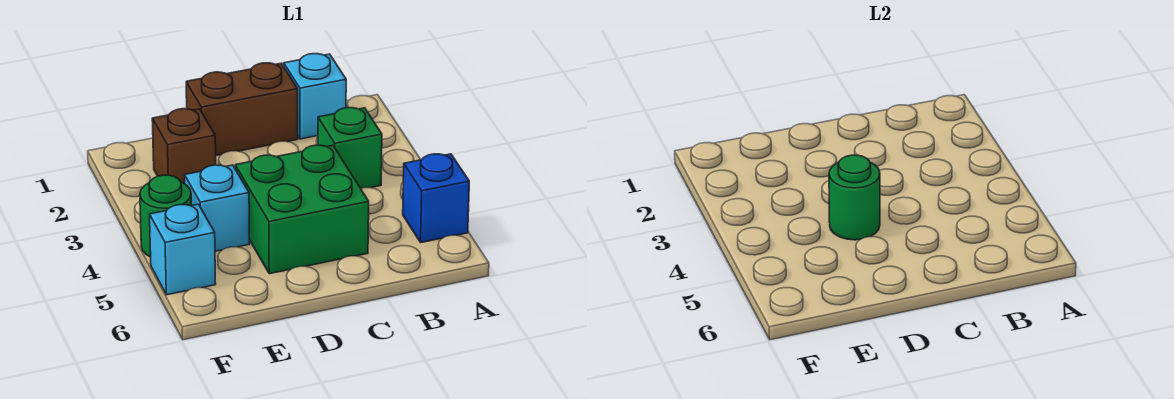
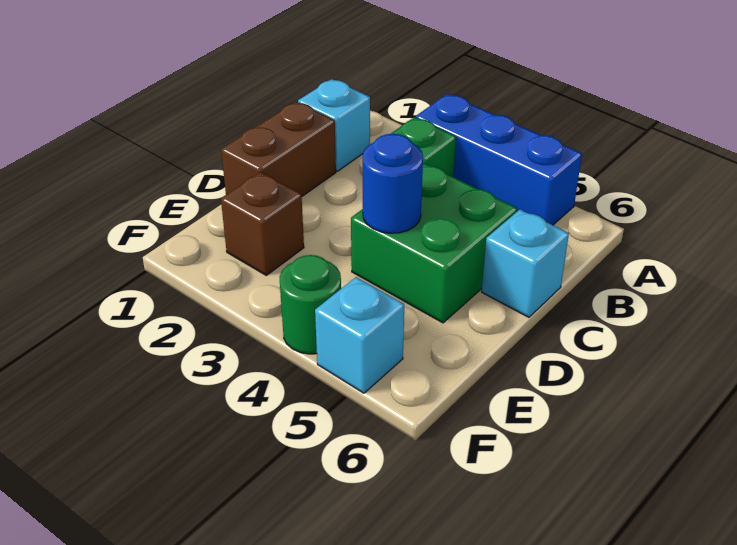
blue 1x1 brick [403,154,469,242] -> blue 1x3 brick [416,94,582,225]
green 1x1 round brick [829,155,880,240] -> blue 1x1 round brick [363,134,423,233]
cyan 1x1 brick [185,165,249,251] -> cyan 1x1 brick moved to [482,210,569,317]

